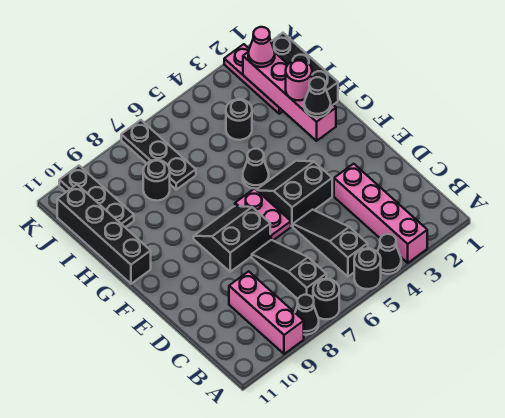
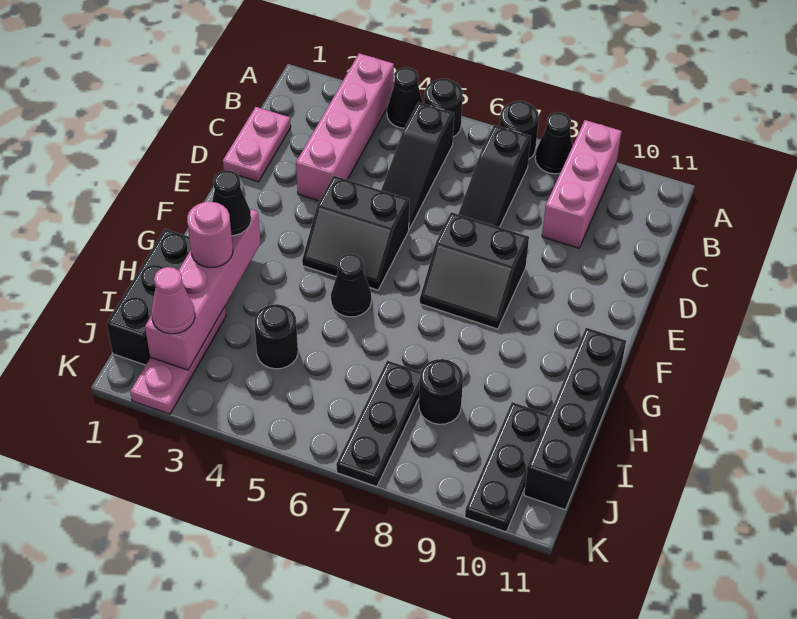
pink 1x2 plate [235,188,291,240] -> pink 1x2 plate moved to [223,107,291,182]

